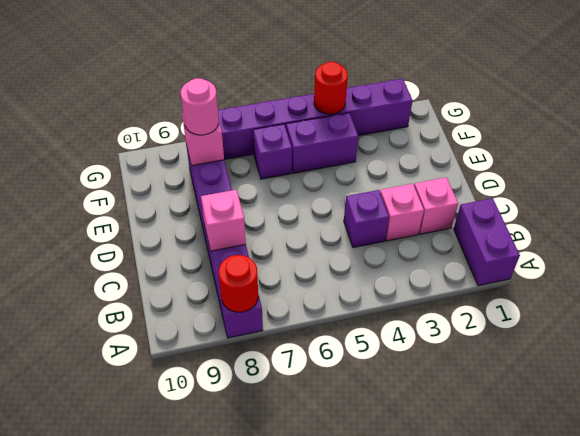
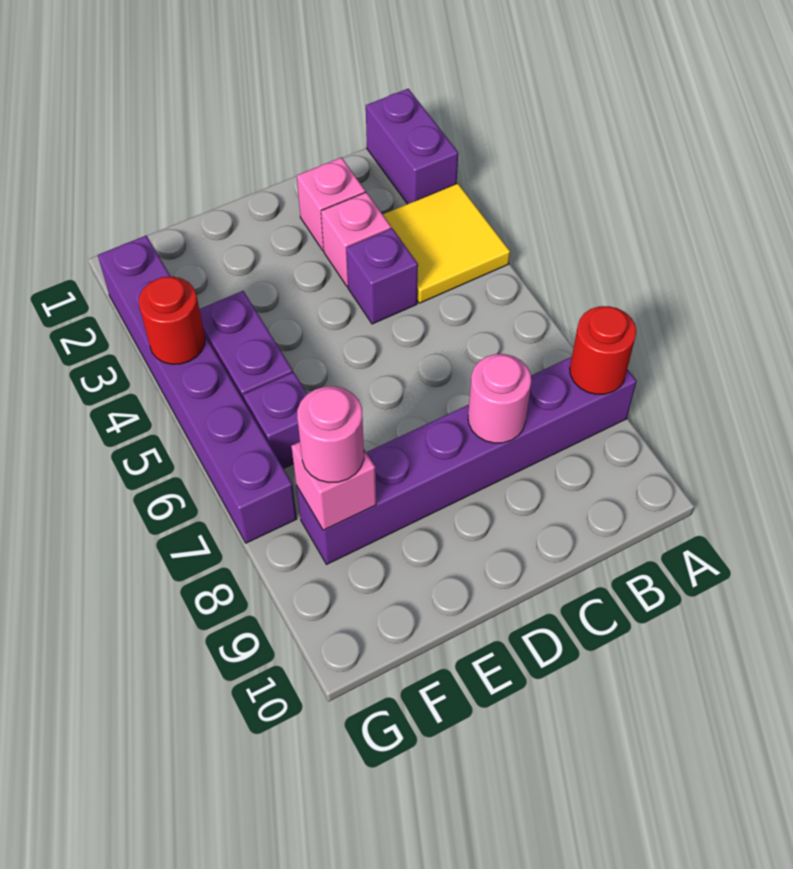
purple 1x2 brick [454,198,520,286] -> purple 1x2 brick turned to [366,89,458,204]
none -> yellow 2x2 tile [383,183,510,303]
pink 1x1 brick [201,190,246,251] -> pink 1x1 round brick [468,354,531,443]

